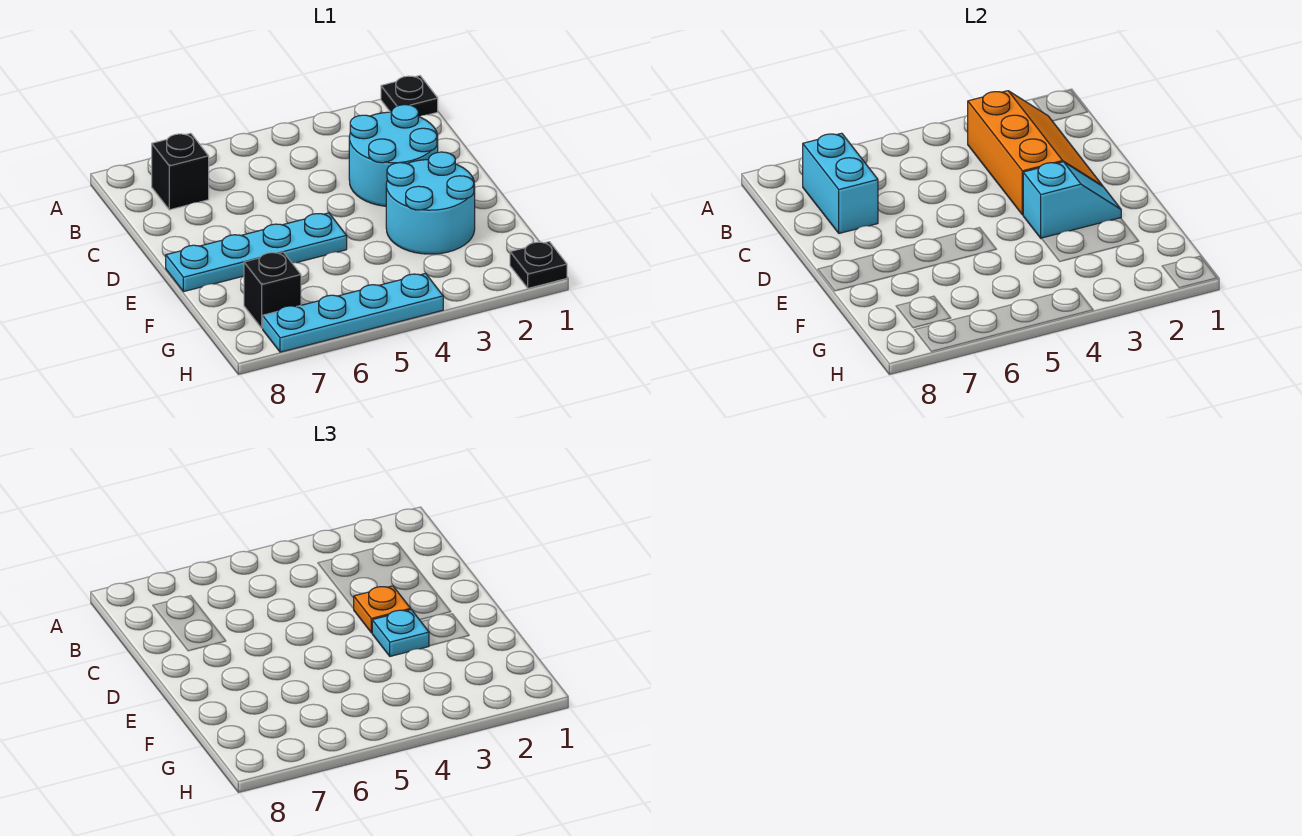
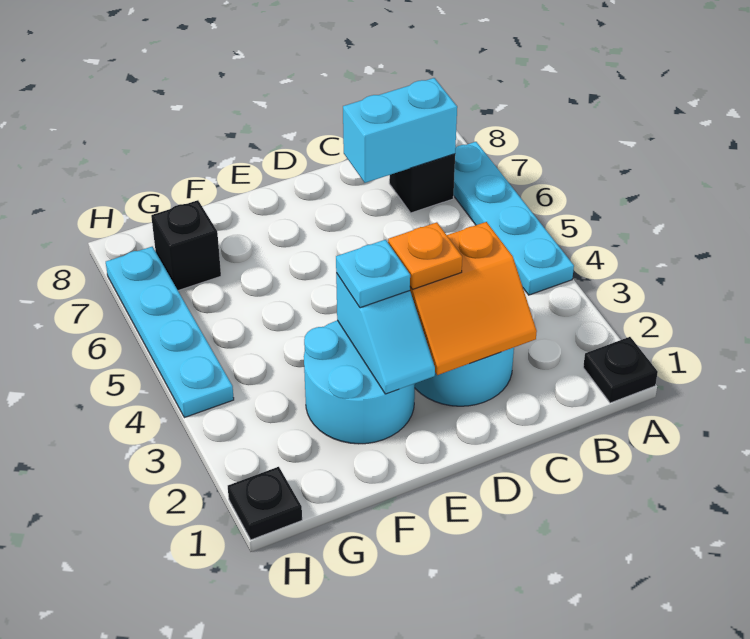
orange 2x3 slope [968,91,1102,215] -> orange 2x2 slope [410,222,537,375]
cyan 1x4 plate [166,213,347,292] -> cyan 1x4 plate moved to [454,142,574,295]

